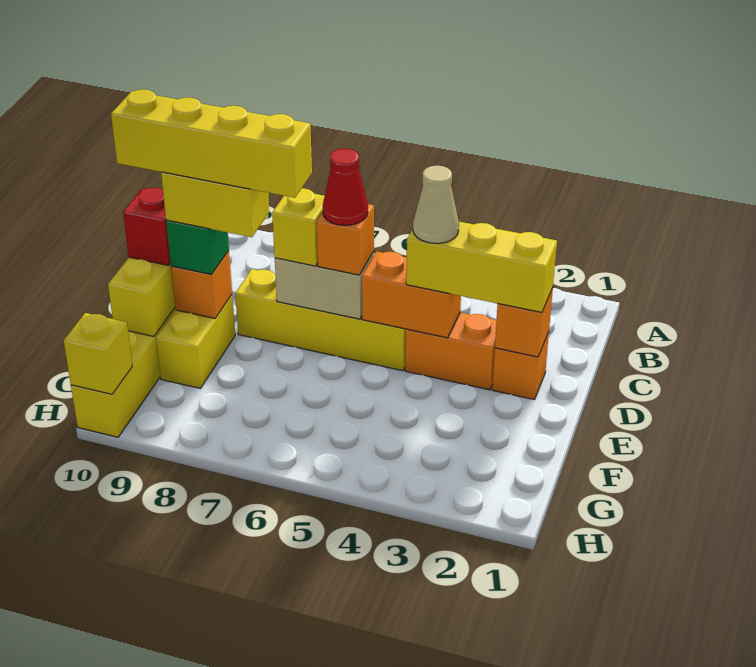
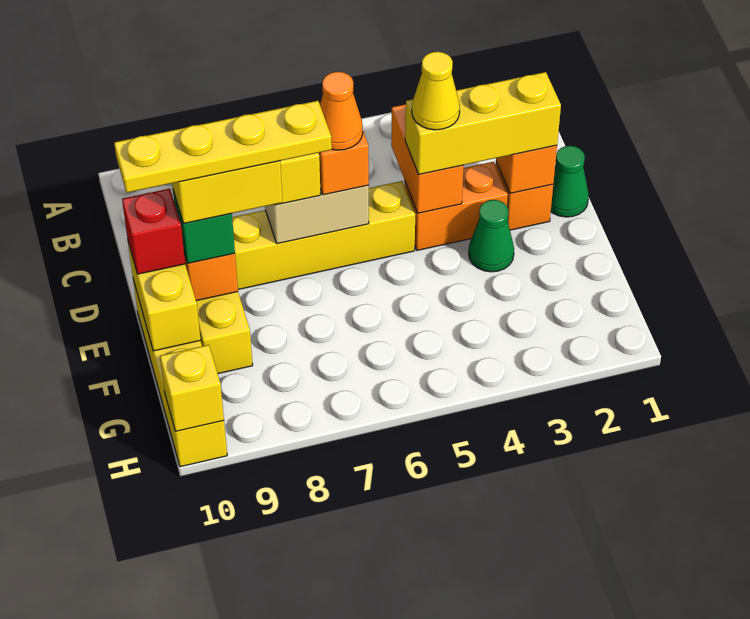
none -> green 1x1 cone [551,146,589,217]
orange 1x2 brick [362,251,461,338] -> orange 1x2 brick turned to [391,104,464,213]
tan 1x1 cone [413,166,459,243] -> yellow 1x1 cone [412,52,460,130]
red 1x1 cone [323,149,368,225] -> orange 1x1 cone [320,72,363,150]
none -> green 1x1 cone [469,200,514,272]
yellow 1x4 brick [111,89,312,198] -> yellow 1x4 plate [114,101,332,193]

